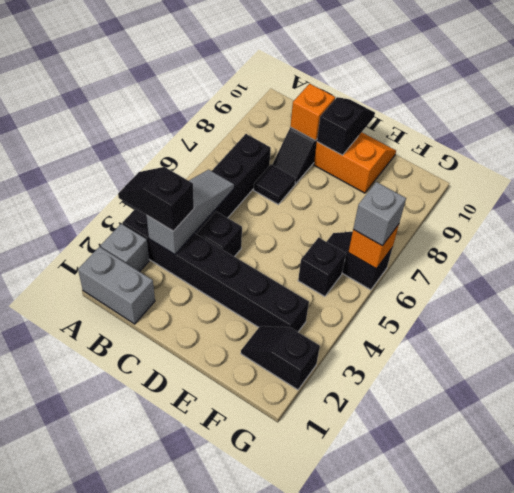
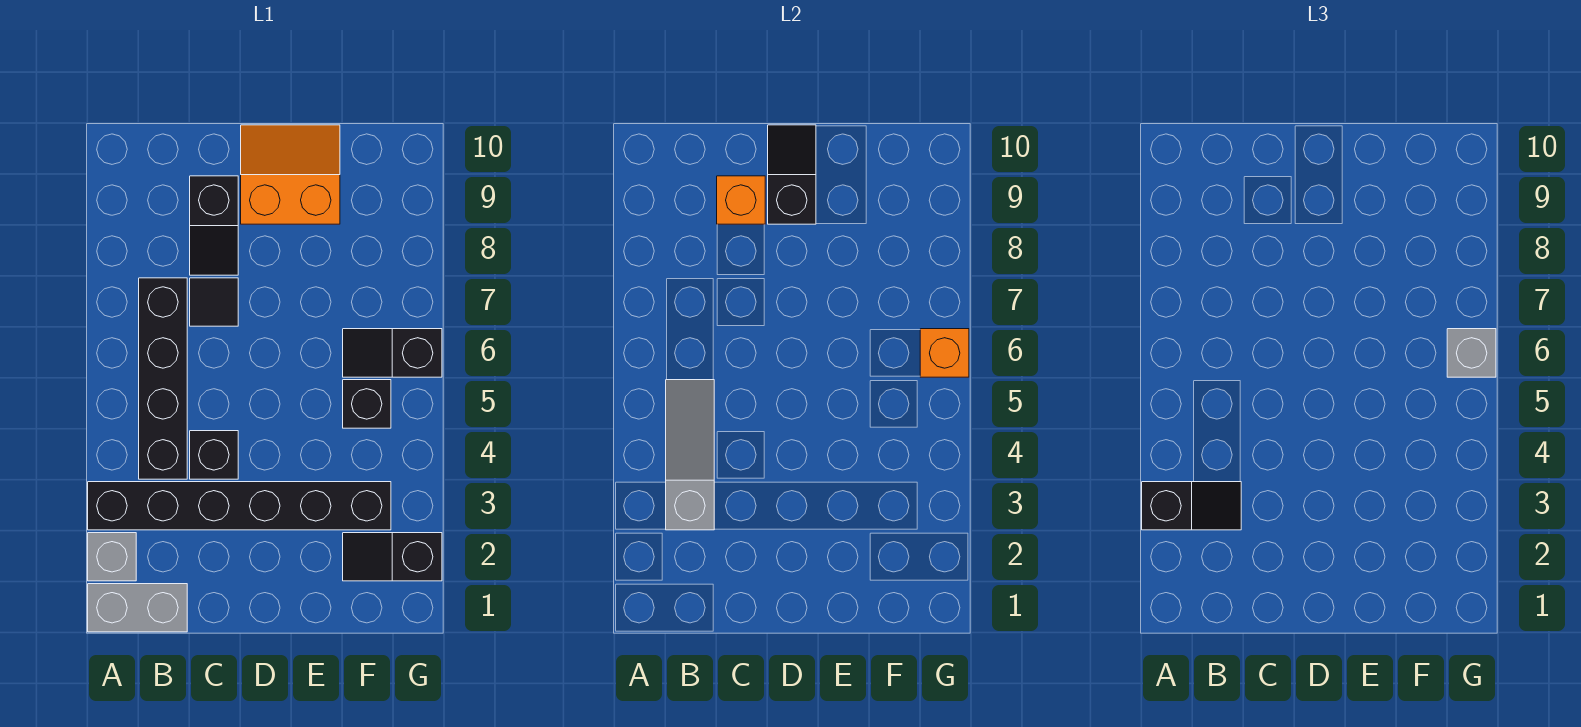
black 1x2 slope [118,167,194,231] -> black 1x2 slope turned to [1142,482,1241,530]

